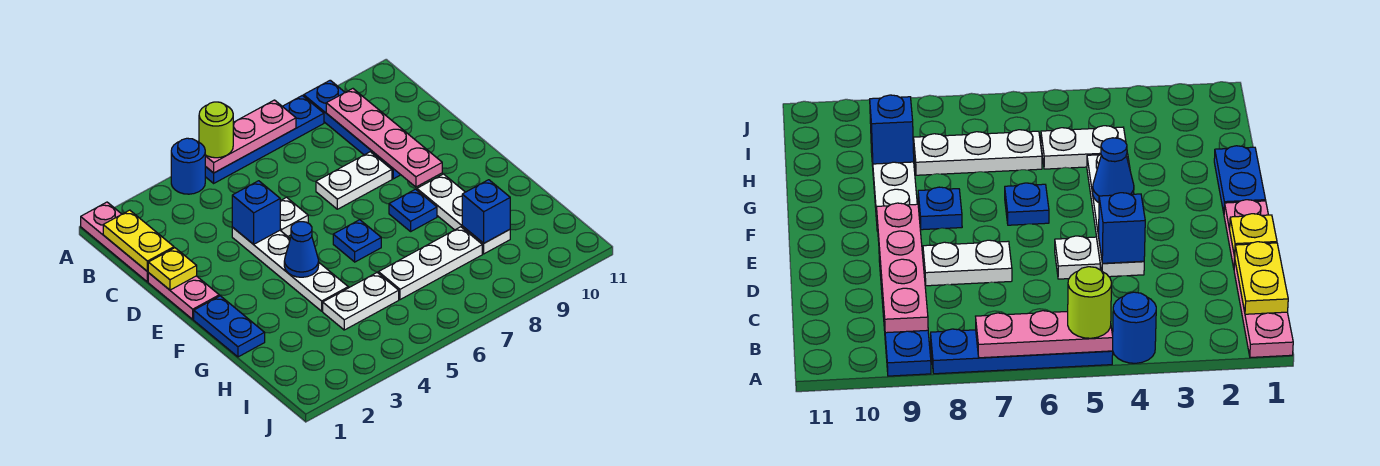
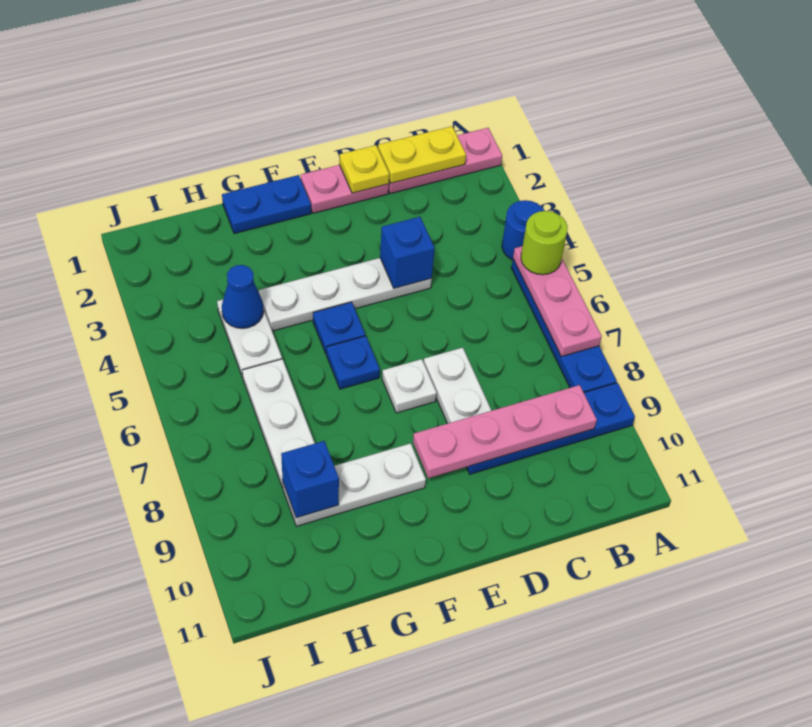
white 1x1 plate [280,197,308,236] -> white 1x1 plate moved to [382,359,437,413]
blue 1x1 cone [284,222,319,277] -> blue 1x1 cone moved to [222,265,264,328]
blue 1x1 plate [389,189,437,231] -> blue 1x1 plate moved to [313,302,365,354]

